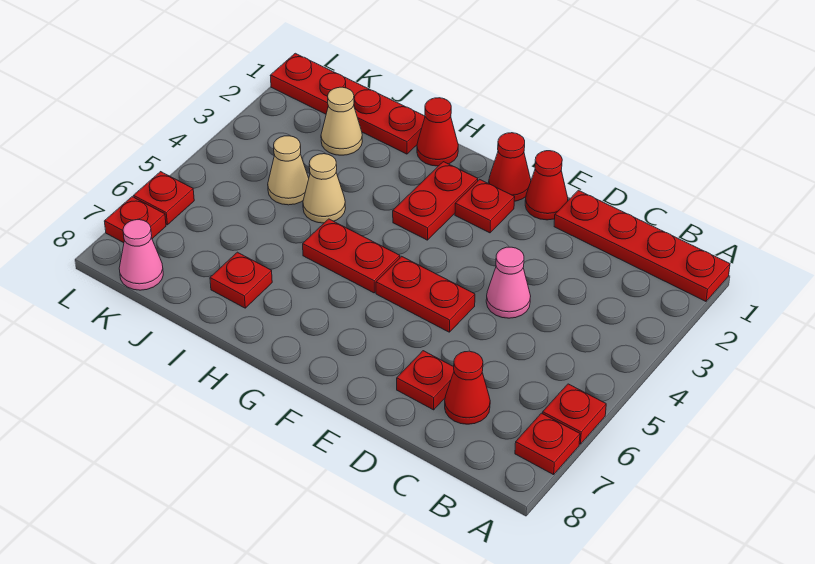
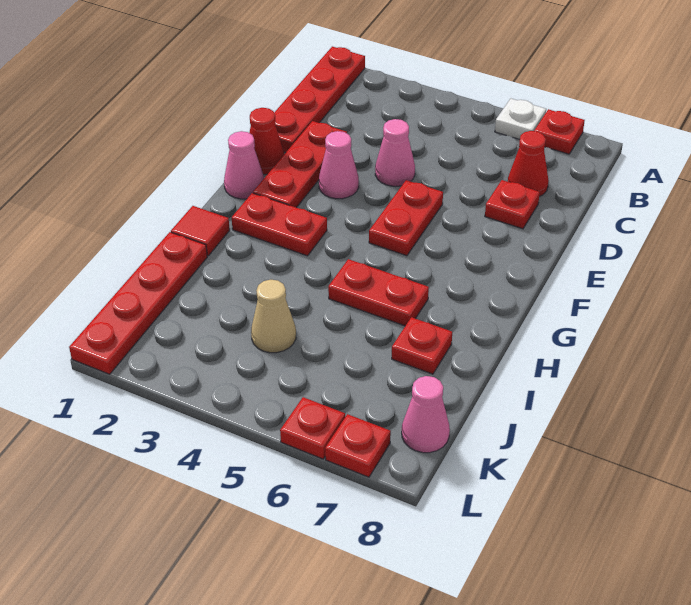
red 1x1 plate [543,384,606,444] -> white 1x1 plate [495,99,546,139]
none -> pink 1x1 cone [319,131,359,199]
red 1x1 cone [489,133,531,201] -> pink 1x1 cone [224,131,264,199]
red 1x1 plate [455,179,515,233] -> red 1x3 plate [253,121,347,208]
red 1x2 plate [303,219,400,293] -> red 1x2 plate turned to [328,259,429,326]
red 1x1 cone [417,98,458,166] -> red 1x1 tile [171,206,230,256]
tan 1x1 cone [303,154,345,223] -> none
tan 1x1 cone [321,87,362,155] -> none

